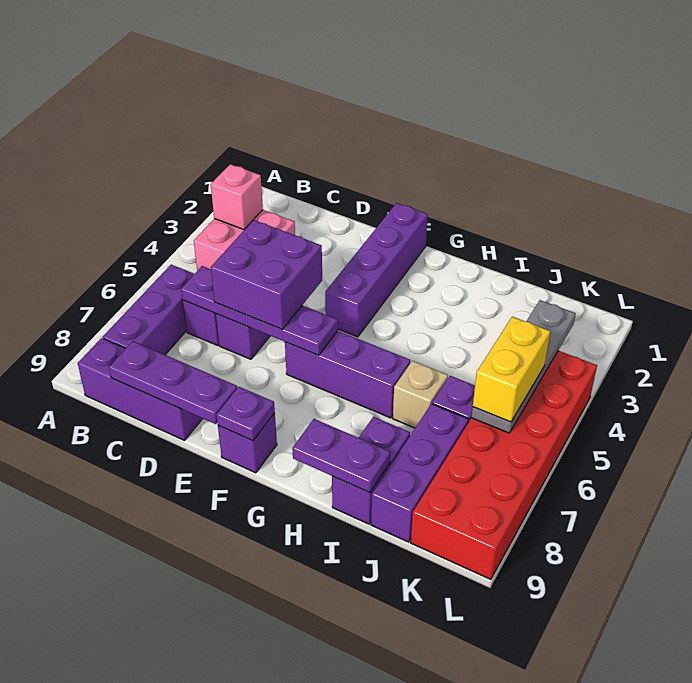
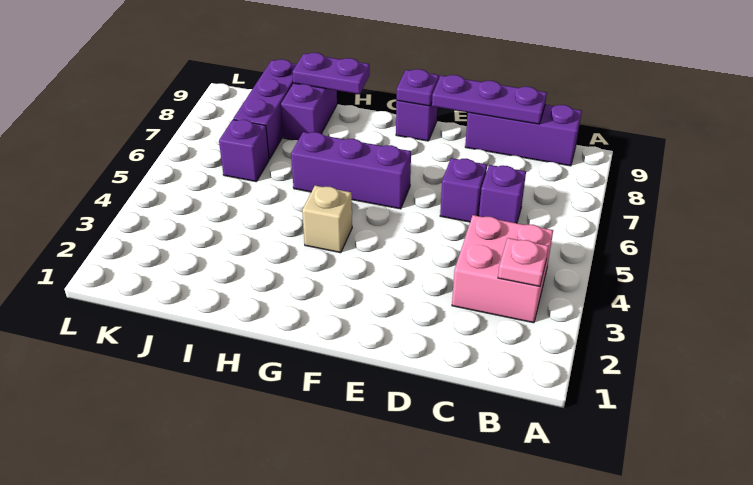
pink 1x1 brick [211,164,263,230] -> pink 1x1 plate [498,238,549,286]
purple 1x3 brick [103,265,194,355] -> none
purple 1x4 plate [181,266,338,355] -> none
purple 2x2 brick [211,220,322,329] -> none
purple 1x4 brick [325,203,428,337] -> none
tan 1x1 brick [393,361,448,428] -> tan 1x1 brick moved to [302,186,352,253]
grey 1x4 plate [471,300,576,433] -> none
red 2x6 brick [411,351,597,579] -> none
yellow 1x2 brick [473,317,550,422] -> none

